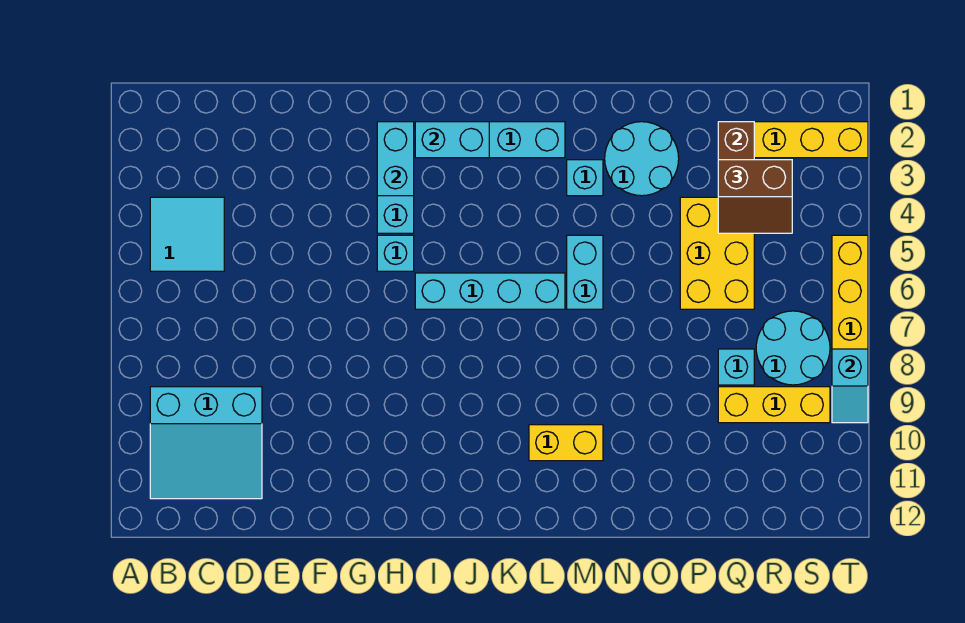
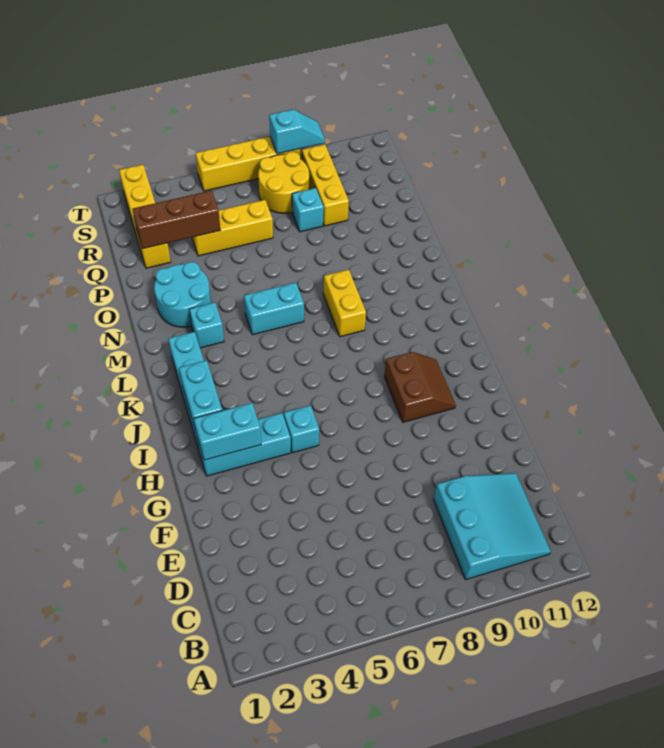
cyan 2x2 tile [150,197,224,271] -> none
cyan 1x4 brick [415,273,565,309] -> none
yellow 1x2 brick [529,425,603,461] -> yellow 1x2 brick moved to [323,270,366,337]
yellow 2x3 brick [680,197,754,309] -> yellow 1x3 brick [192,200,273,256]
brown 2x2 slope [718,160,792,233] -> brown 2x2 slope moved to [384,352,456,422]
cyan 2x2 round brick [756,311,830,385] -> yellow 2x2 round brick [258,152,309,213]

